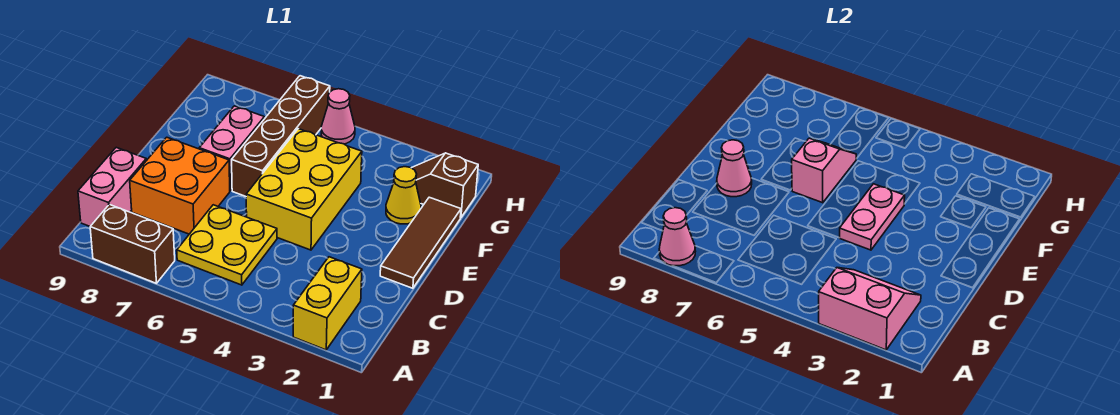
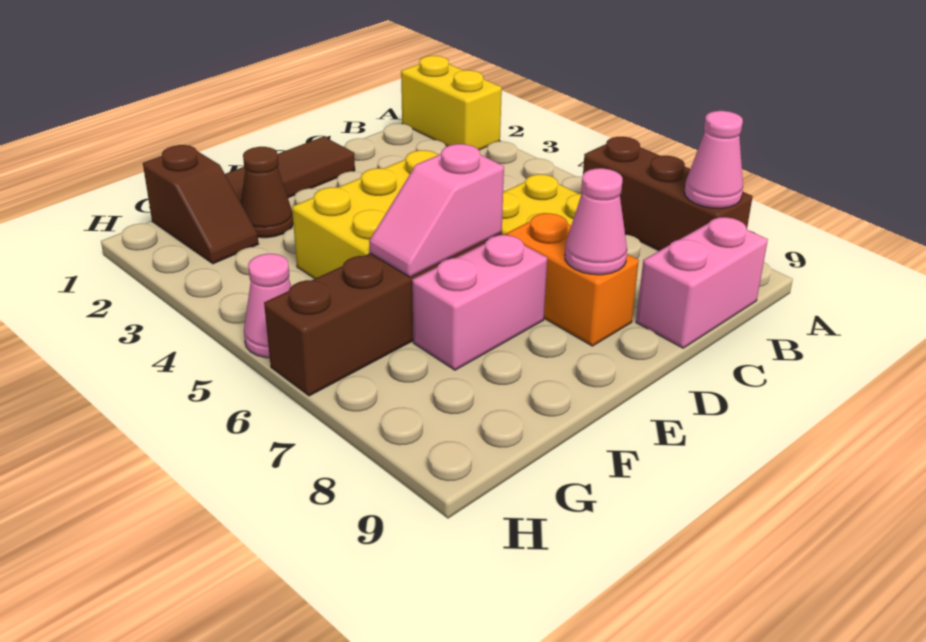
yellow 1x2 brick [293,257,362,350] -> yellow 1x2 brick turned to [401,56,502,150]
pink 2x2 slope [819,268,921,350] -> none
brown 1x2 brick [90,204,175,283] -> brown 1x3 brick [581,137,753,251]
orange 2x2 brick [130,137,230,234] -> orange 1x2 brick [506,213,639,346]
pink 1x2 plate [840,184,905,250] -> none
yellow 1x1 cone [386,167,421,224] -> brown 1x1 cone [241,147,293,238]

